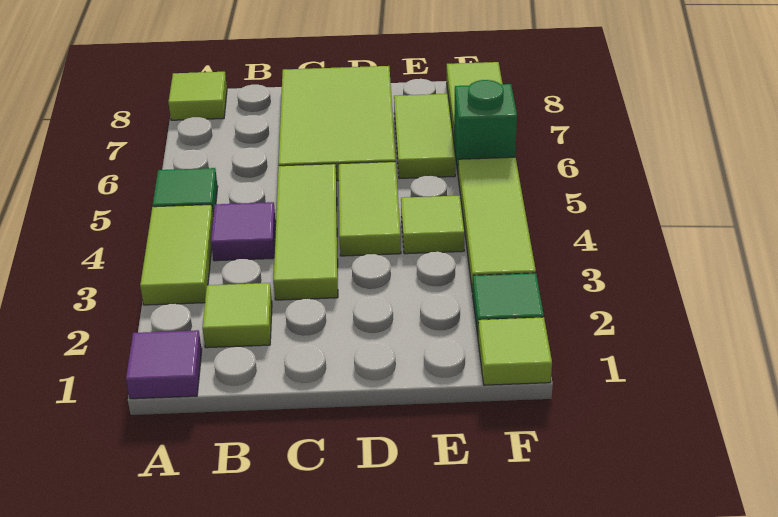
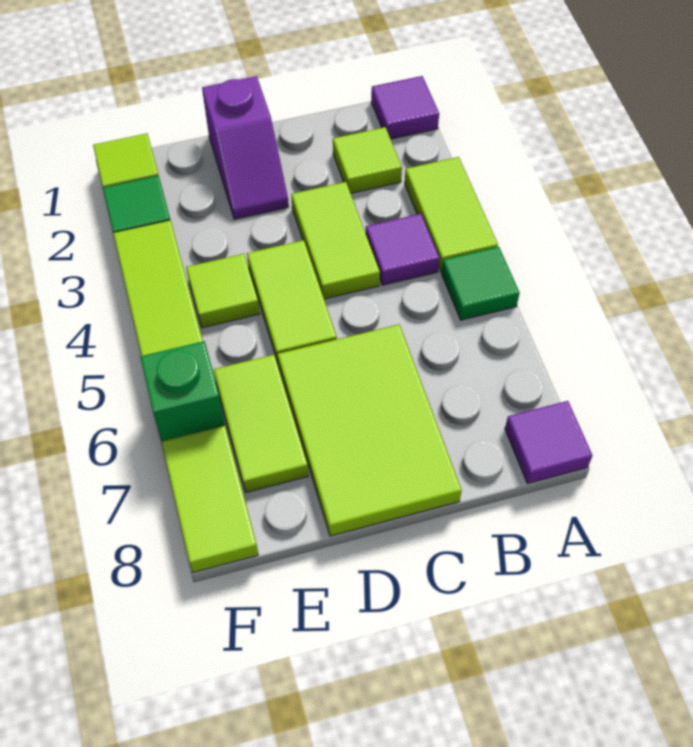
lime 1x1 tile [168,72,227,120] -> purple 1x1 tile [505,401,592,484]
lime 1x3 tile [274,164,338,300] -> lime 1x2 tile [291,182,380,299]
none -> purple 1x2 slope [202,76,289,219]

